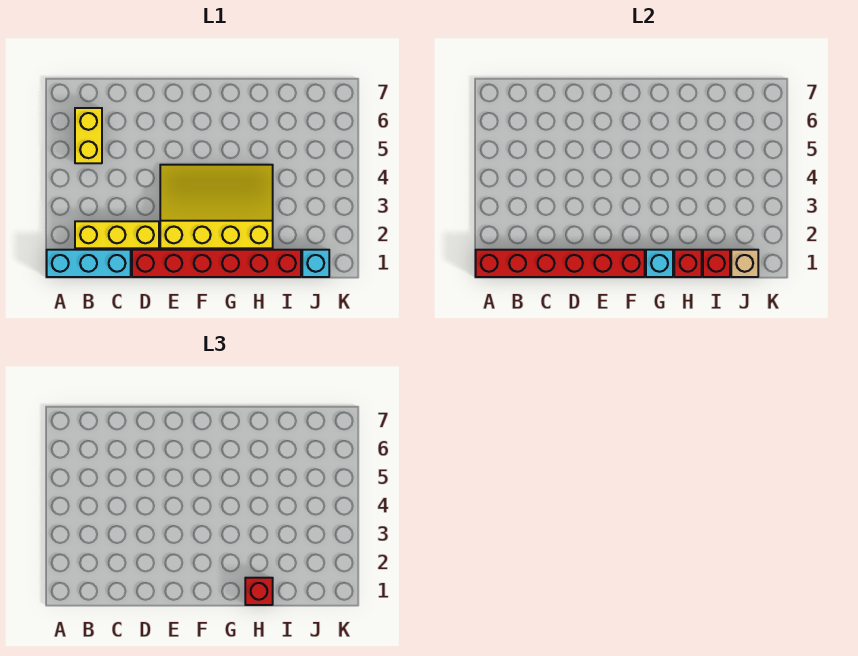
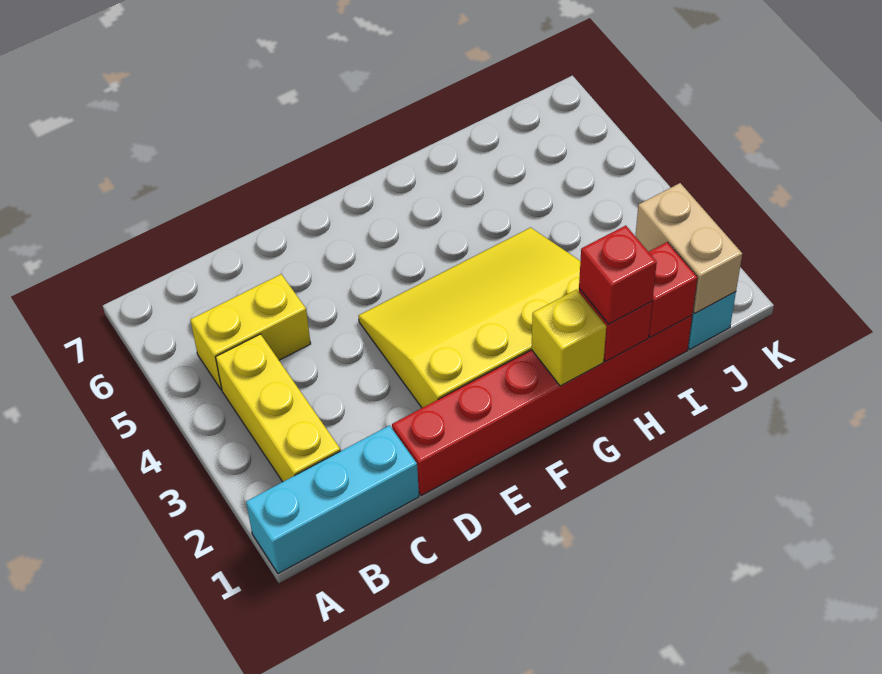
red 1x6 brick [476,250,645,277] -> none
yellow 1x3 brick [75,221,159,248] -> yellow 1x3 brick turned to [216,334,341,482]
yellow 1x2 brick [75,108,102,163] -> yellow 1x2 brick turned to [190,274,311,390]
cyan 1x1 brick [646,250,673,277] -> yellow 1x1 brick [532,290,606,386]
tan 1x1 brick [731,250,758,277] -> tan 1x2 brick [635,183,742,313]

